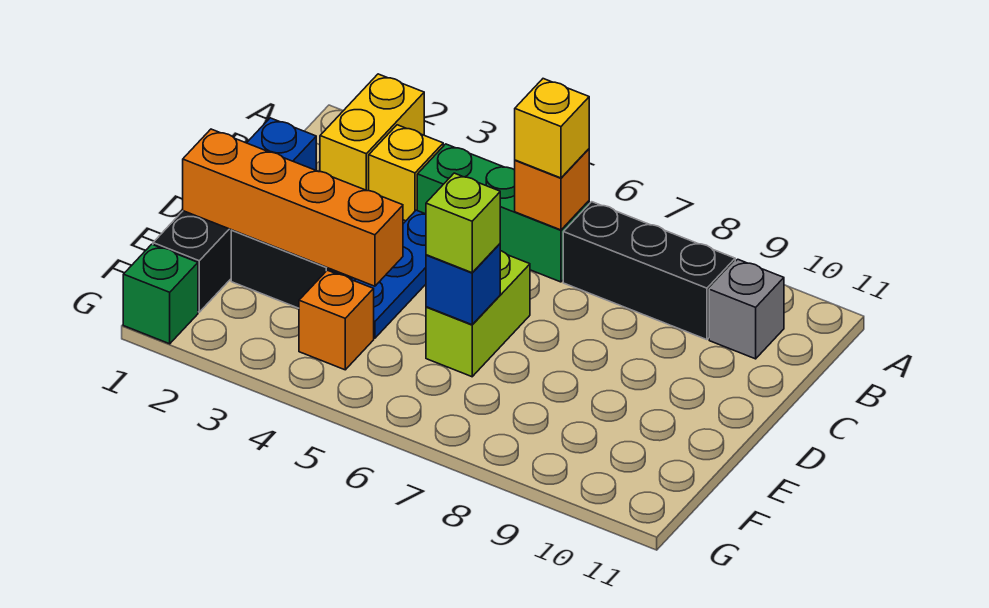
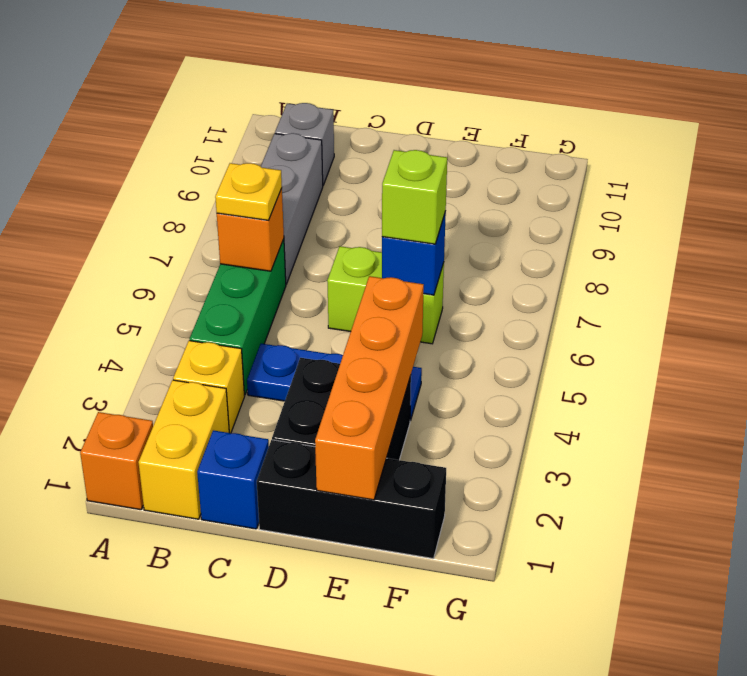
yellow 1x2 brick [320,74,424,191] -> yellow 1x2 brick turned to [138,380,229,519]
yellow 1x1 brick [515,79,589,178] -> yellow 1x1 plate [215,163,282,220]
black 1x3 brick [563,202,735,340] -> grey 1x3 brick [261,133,323,284]
orange 1x1 brick [299,270,374,370] -> orange 1x1 brick moved to [80,412,153,510]
green 1x1 brick [123,244,198,344] -> none

